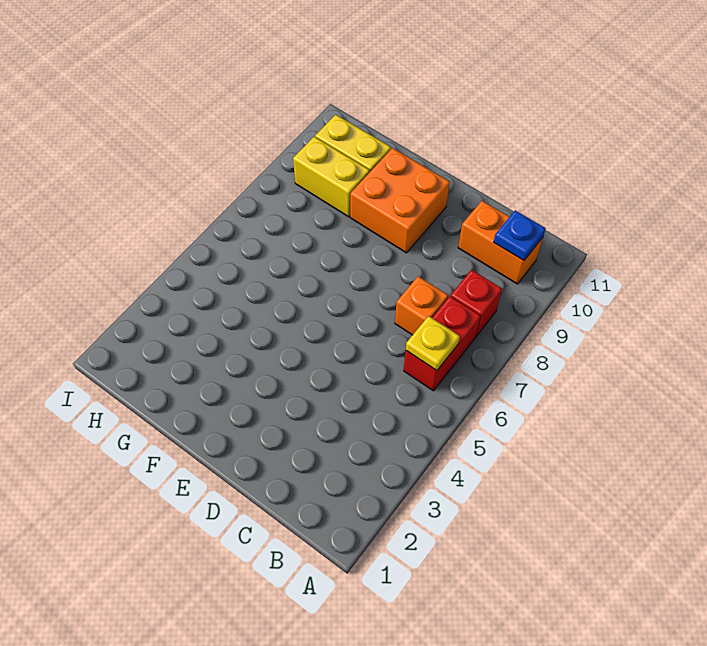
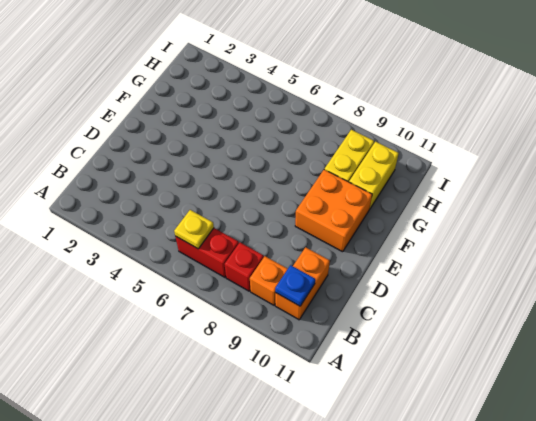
orange 1x1 brick [395,276,448,335] -> orange 1x1 brick moved to [250,256,287,305]

